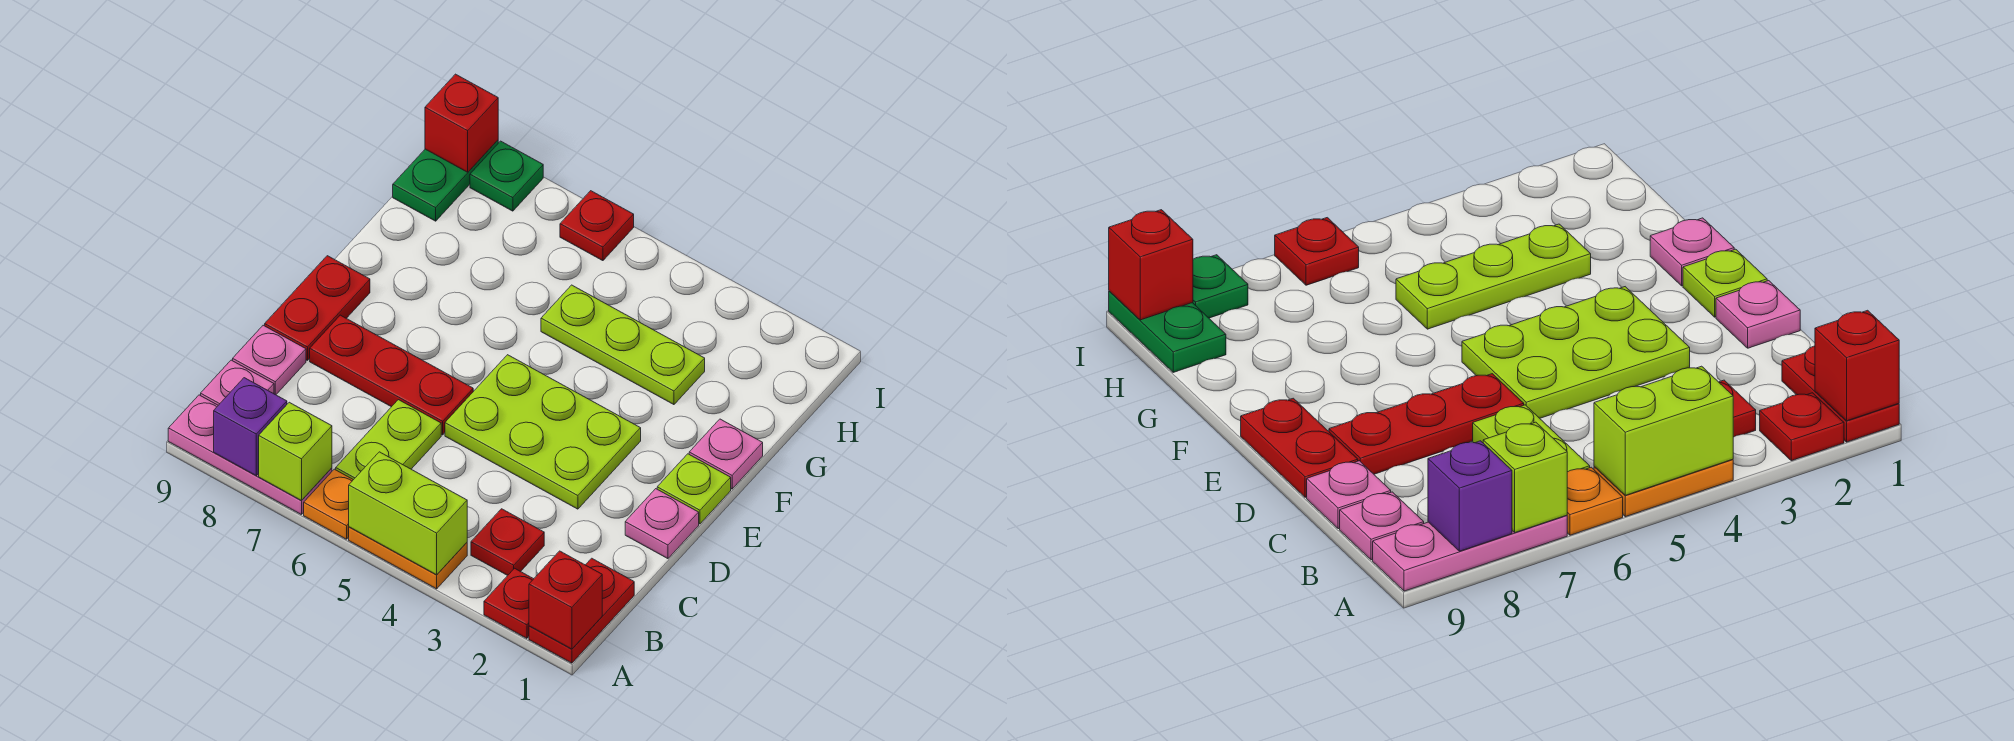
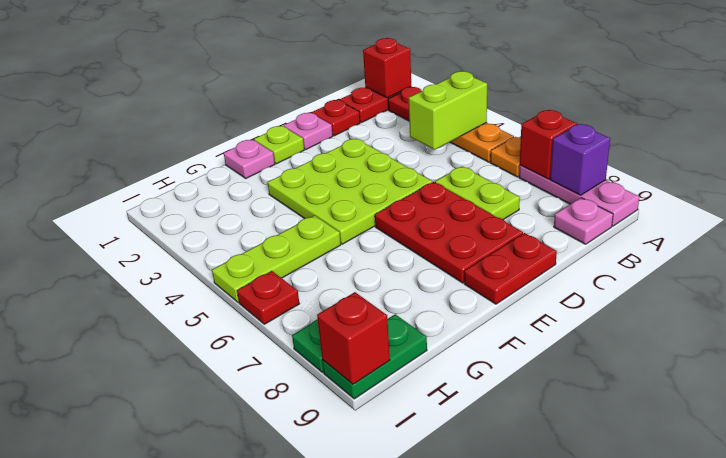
lime 1x2 brick [349,452,467,575] -> lime 1x2 brick turned to [409,71,487,150]
lime 1x1 brick [259,402,332,501] -> red 1x1 brick [520,110,577,179]
red 1x1 plate [471,509,544,575] -> red 1x1 plate moved to [312,100,360,136]
lime 1x2 plate [336,400,441,480] -> lime 1x2 plate turned to [435,166,520,220]
pink 1x1 plate [233,325,306,395] -> none
lime 2x3 plate [445,355,641,509] -> lime 3x3 plate [267,139,432,244]
red 1x3 plate [310,315,473,435] -> red 2x3 plate [375,182,523,283]
lime 1x3 plate [541,285,705,405] -> lime 1x3 plate turned to [212,215,341,302]

